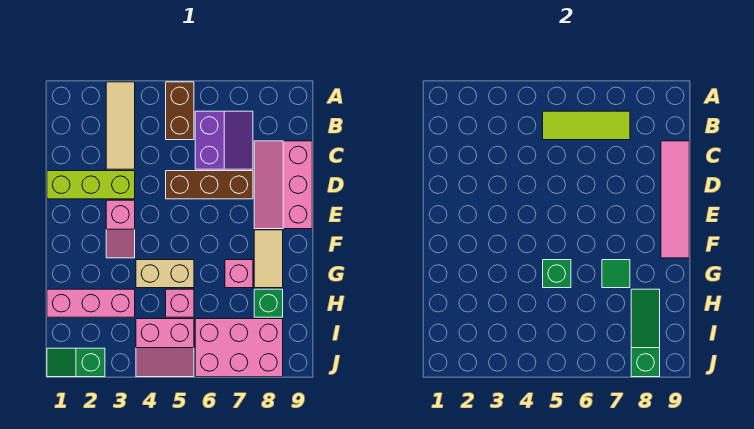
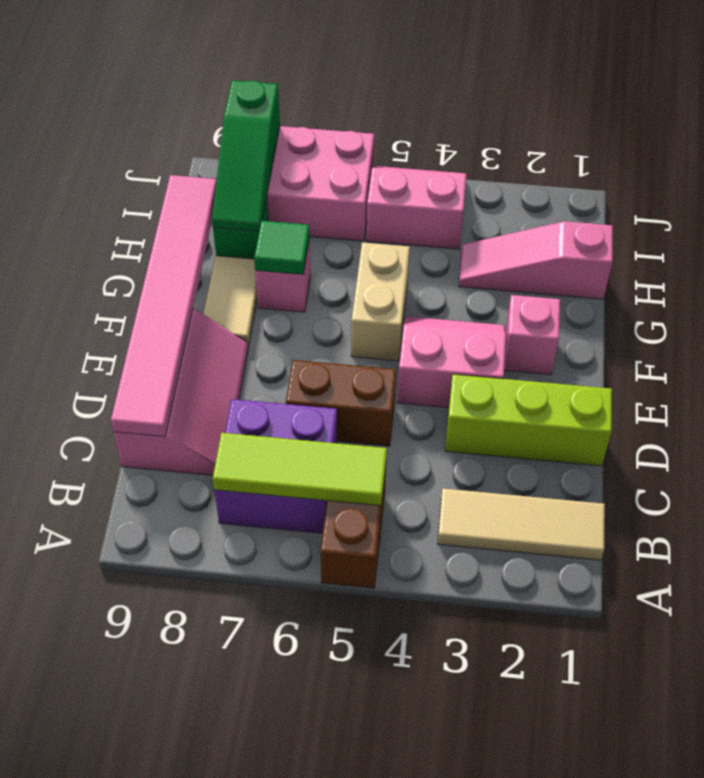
tan 1x3 tile [106,82,135,169] -> tan 1x3 tile turned to [438,488,605,560]
purple 2x2 slope [195,111,253,169] -> purple 2x2 brick [214,399,337,533]
pink 1x4 tile [661,141,689,258] -> pink 1x6 tile [111,175,217,437]
brown 1x3 brick [166,171,253,199] -> brown 1x2 brick [286,360,396,446]
pink 1x2 slope [106,200,135,258] -> pink 2x2 slope [397,316,506,408]
tan 1x2 brick [136,260,194,288] -> tan 1x2 brick turned to [351,242,410,361]
green 1x1 brick [543,260,571,288] -> none
pink 1x3 brick [47,289,135,317] -> pink 1x3 slope [459,221,613,299]
pink 1x1 brick [166,289,194,317] -> pink 1x1 brick moved to [504,295,560,375]
green 1x2 slope [47,348,105,377] -> none

